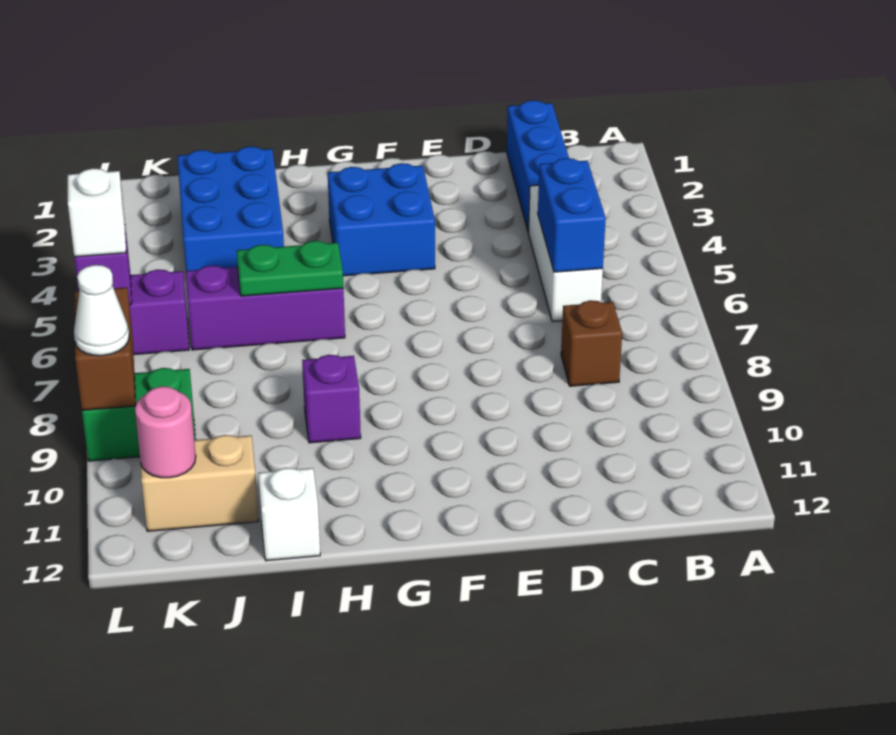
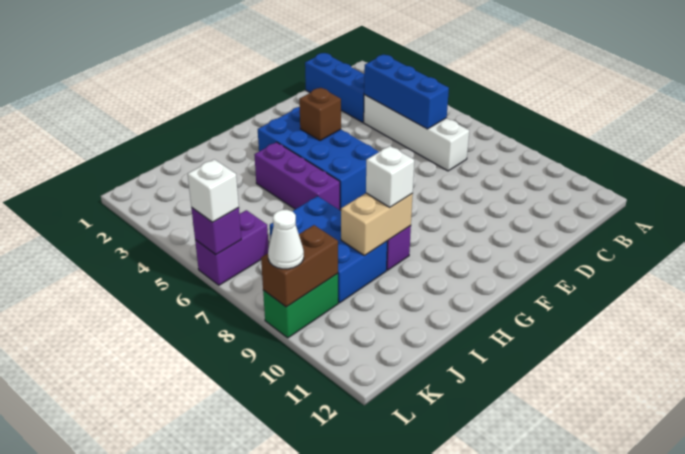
white 1x3 brick [528,185,603,322] -> white 1x4 brick [364,95,469,171]
blue 1x2 brick [538,158,606,272] -> blue 1x3 brick [364,55,449,129]
brown 1x1 brick [561,300,622,386] -> brown 1x1 brick moved to [299,88,341,141]
blue 2x2 brick [328,163,435,276] -> blue 2x4 brick [258,107,379,210]
purple 1x3 brick [186,266,345,350] -> purple 1x3 brick turned to [254,142,340,210]
green 1x2 plate [237,241,343,296] -> none
blue 2x3 brick [177,146,284,271] -> blue 2x3 brick moved to [270,196,387,303]
white 1x1 brick [258,468,320,561] -> white 1x1 brick moved to [366,146,414,207]
tan 1x2 brick [141,435,259,531] -> tan 1x2 brick moved to [341,193,413,256]
pink 1x1 round brick [135,386,196,478] -> none
brown 1x2 brick [75,287,136,410] -> brown 1x2 brick turned to [261,225,338,307]

